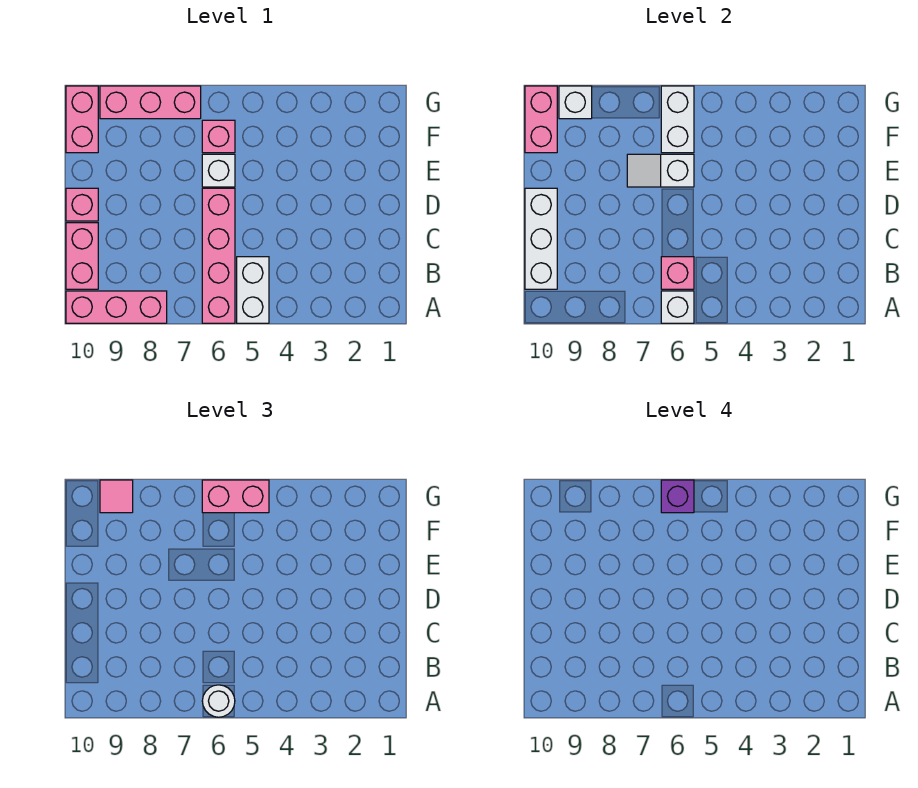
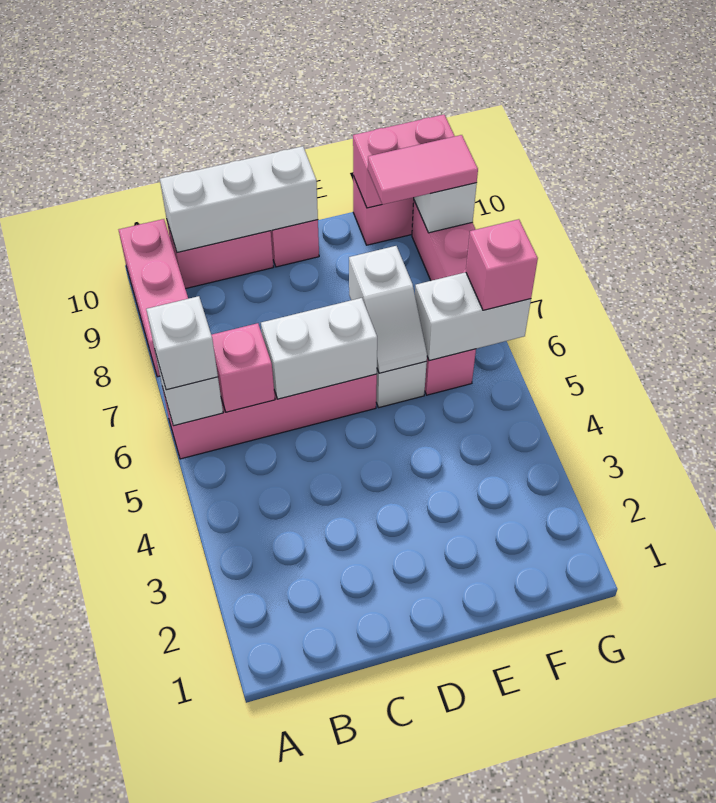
white 1x2 brick [237,257,269,323] -> white 1x2 brick moved to [261,298,377,399]
white 1x1 round brick [202,685,235,717] -> white 1x1 brick [146,296,218,390]
white 1x2 slope [627,154,694,187] -> white 1x2 slope turned to [349,246,427,373]
pink 1x2 brick [202,480,269,513] -> pink 1x1 brick [466,219,538,310]
purple 1x1 brick [661,480,694,513] -> none
pink 1x1 tile [100,480,133,513] -> pink 1x2 tile [368,135,478,205]

